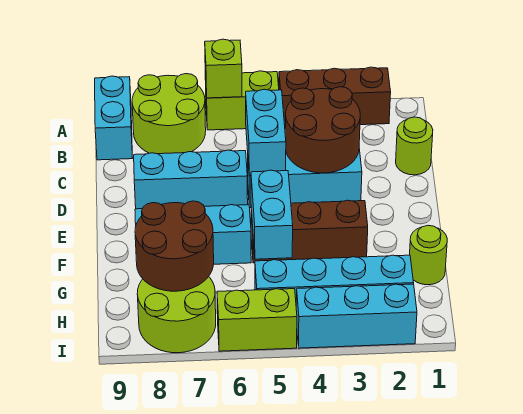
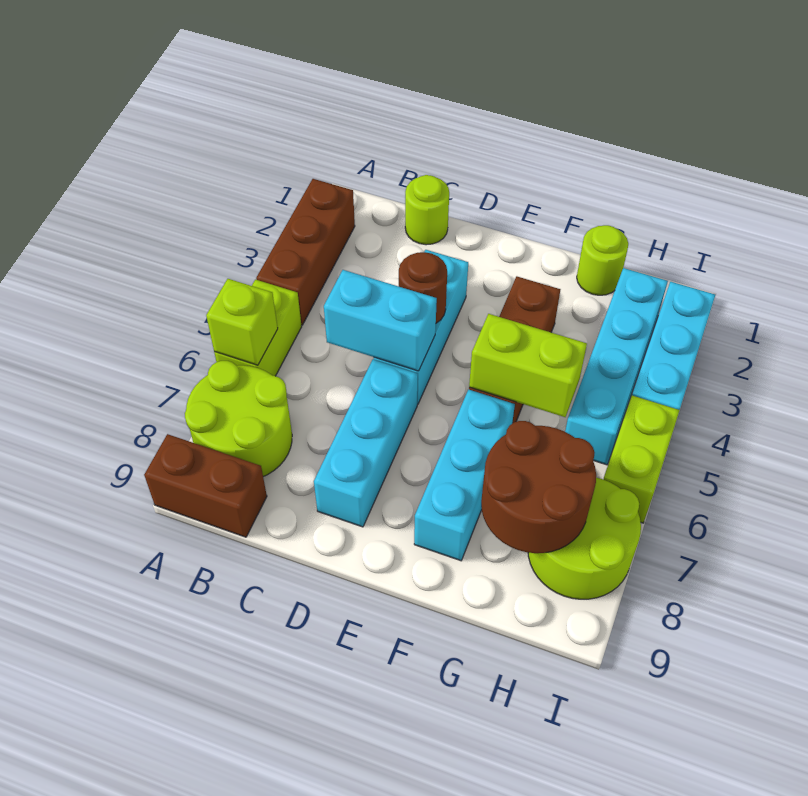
cyan 1x2 brick [95,76,132,160] -> brown 1x2 brick [144,434,267,537]
brown 2x2 round brick [285,87,360,173] -> brown 1x1 round brick [399,252,447,323]
cyan 1x2 brick [251,170,293,259] -> lime 1x2 brick [469,314,587,417]

